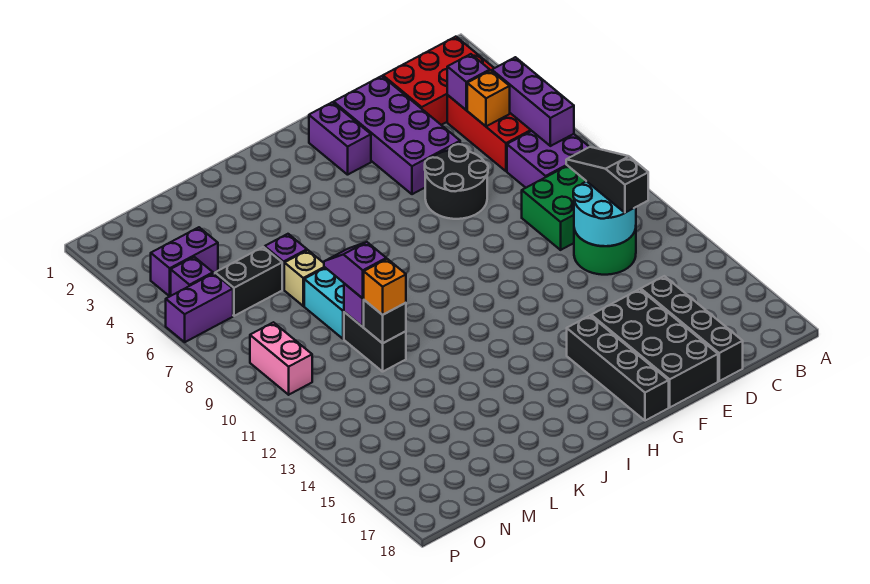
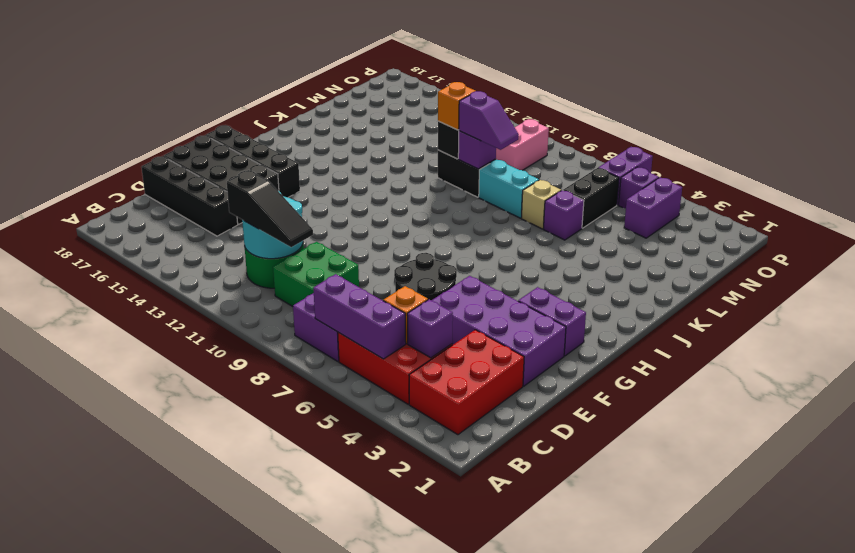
pink 1x2 brick [250,322,312,395] -> pink 1x2 brick turned to [496,119,549,170]

